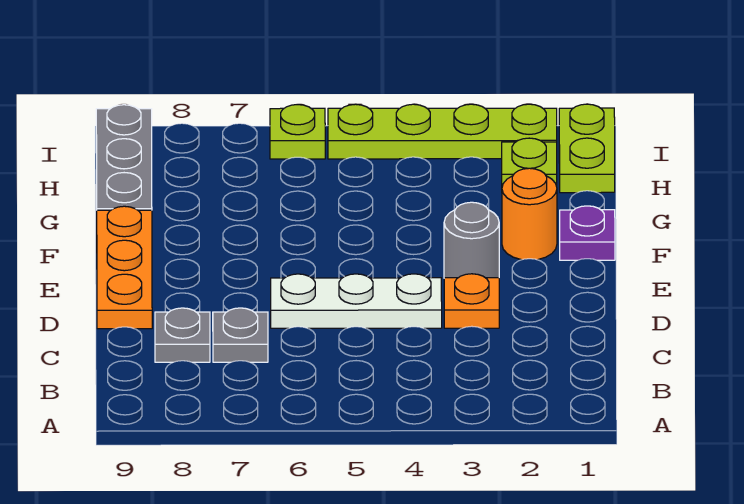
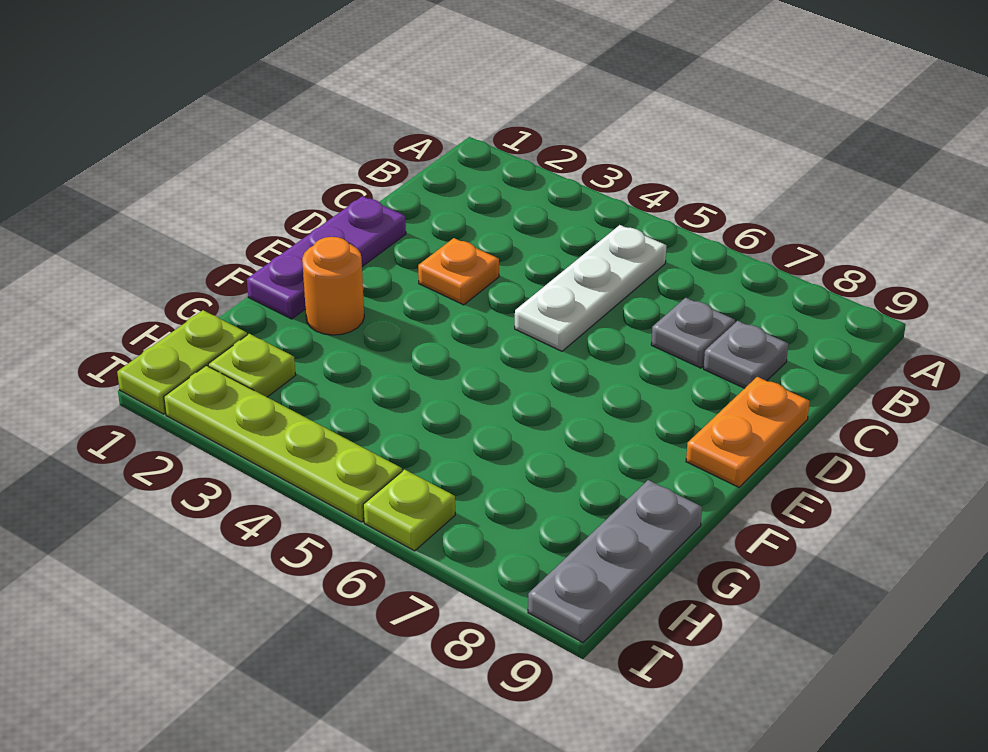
white 1x3 plate [271,274,442,328] -> white 1x3 plate turned to [515,225,666,351]
orange 1x3 plate [97,206,152,329] -> orange 1x2 plate [686,377,810,487]
grey 1x1 round brick [444,202,499,278] -> none
purple 1x1 plate [560,206,615,260] -> purple 1x3 plate [247,196,406,319]

